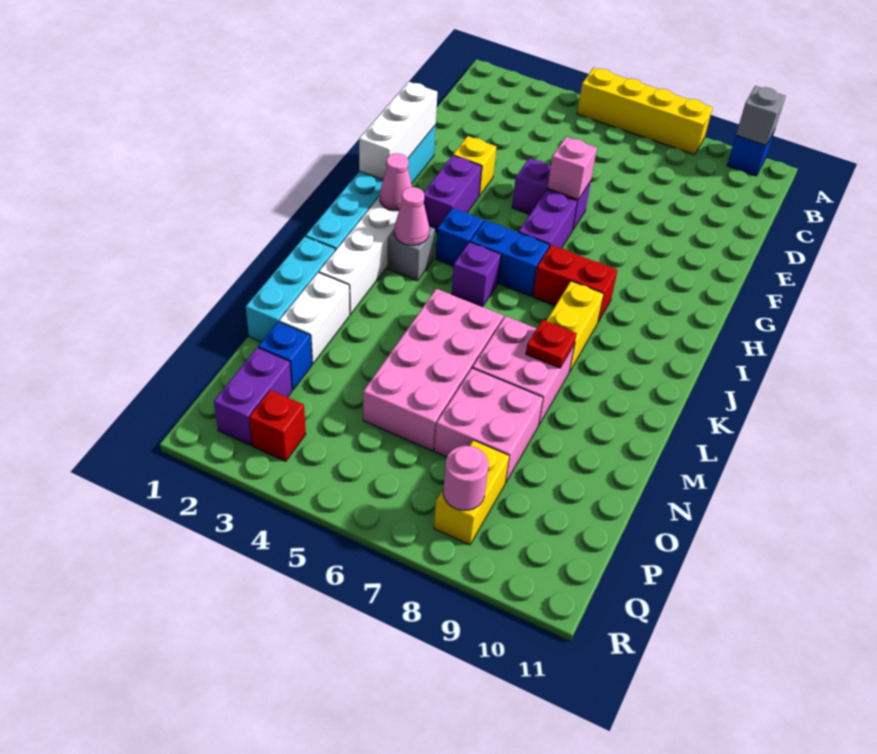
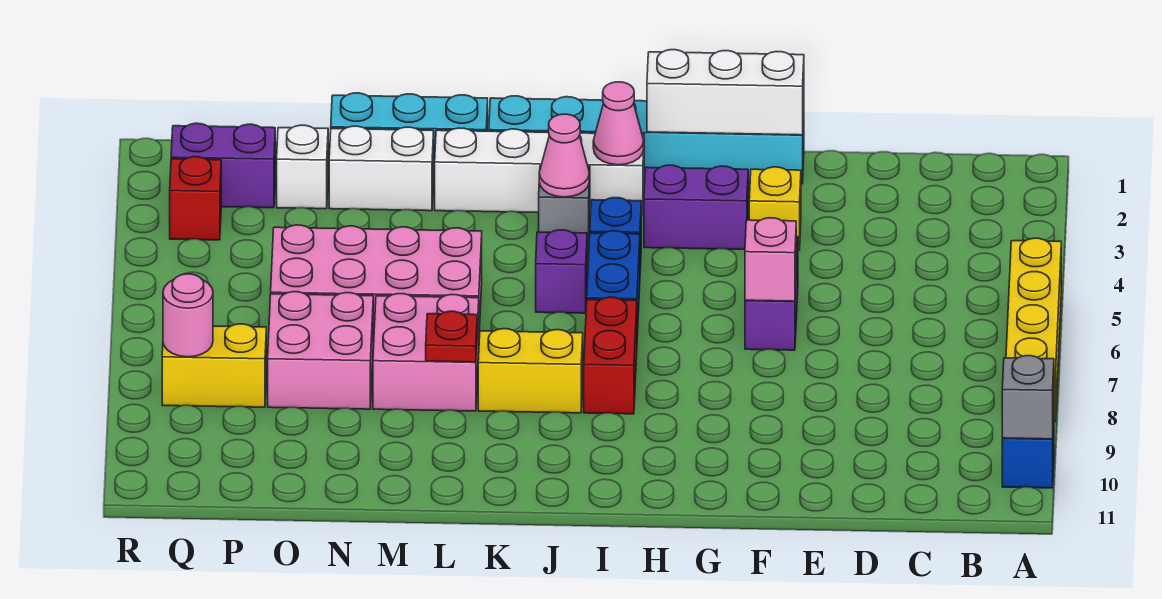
purple 1x2 brick [519,190,578,248] -> none
blue 1x1 brick [258,322,312,390] -> white 1x1 brick [277,125,328,209]

